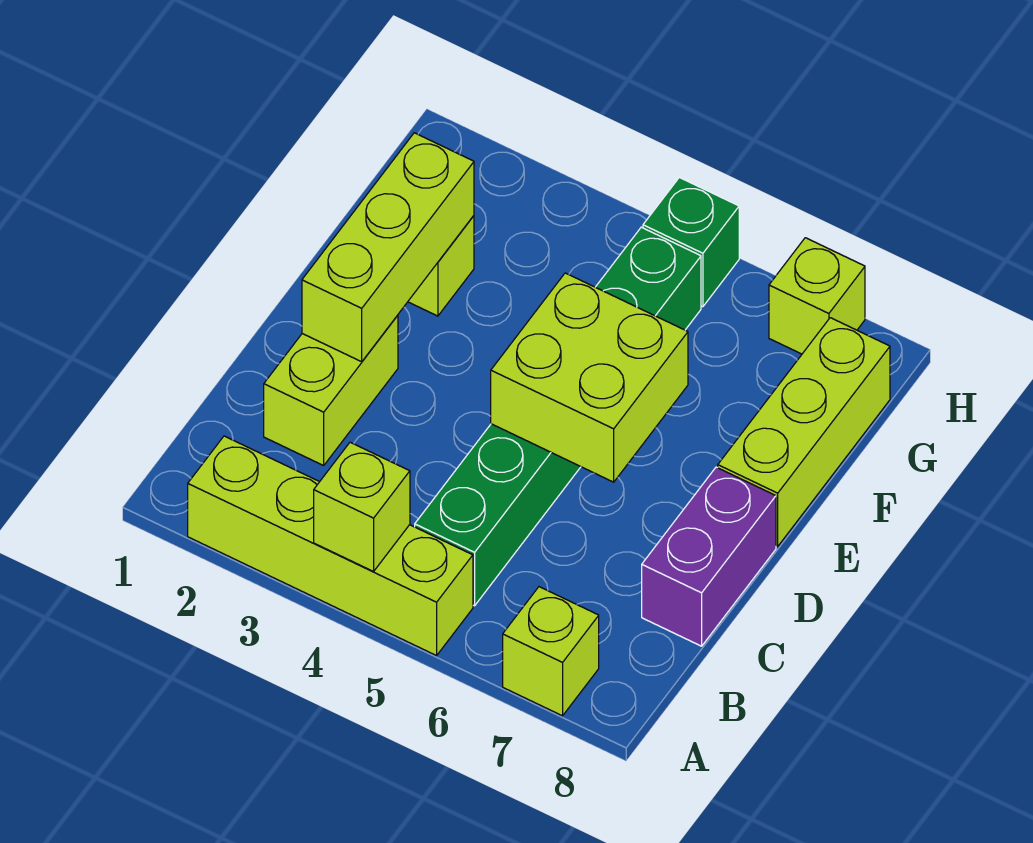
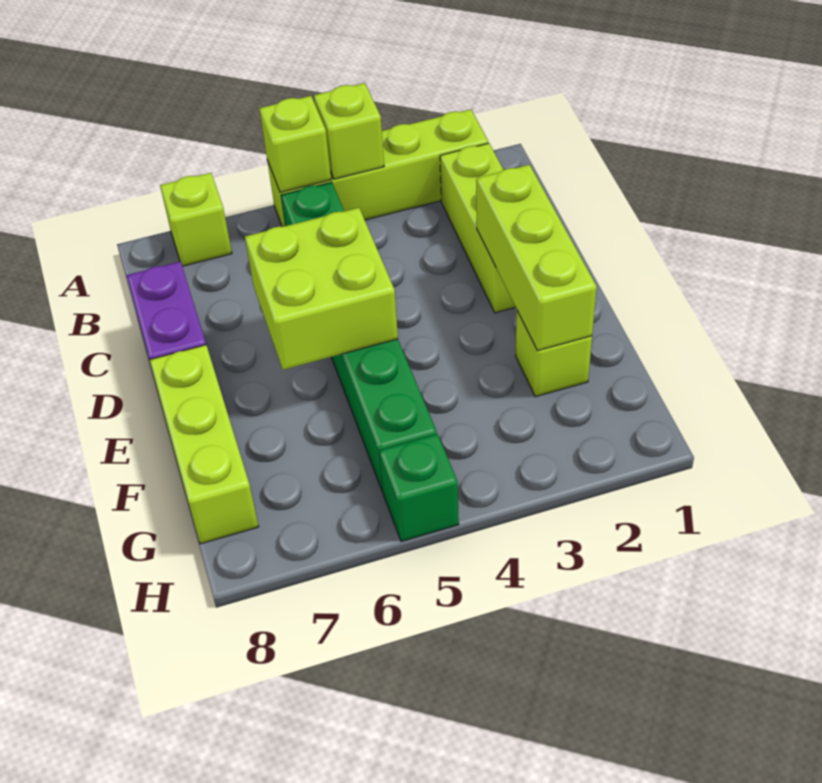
lime 1x2 brick [264,315,398,465] -> lime 1x3 brick [440,143,515,313]
lime 1x1 brick [769,238,865,354] -> lime 1x1 brick moved to [259,96,331,192]

